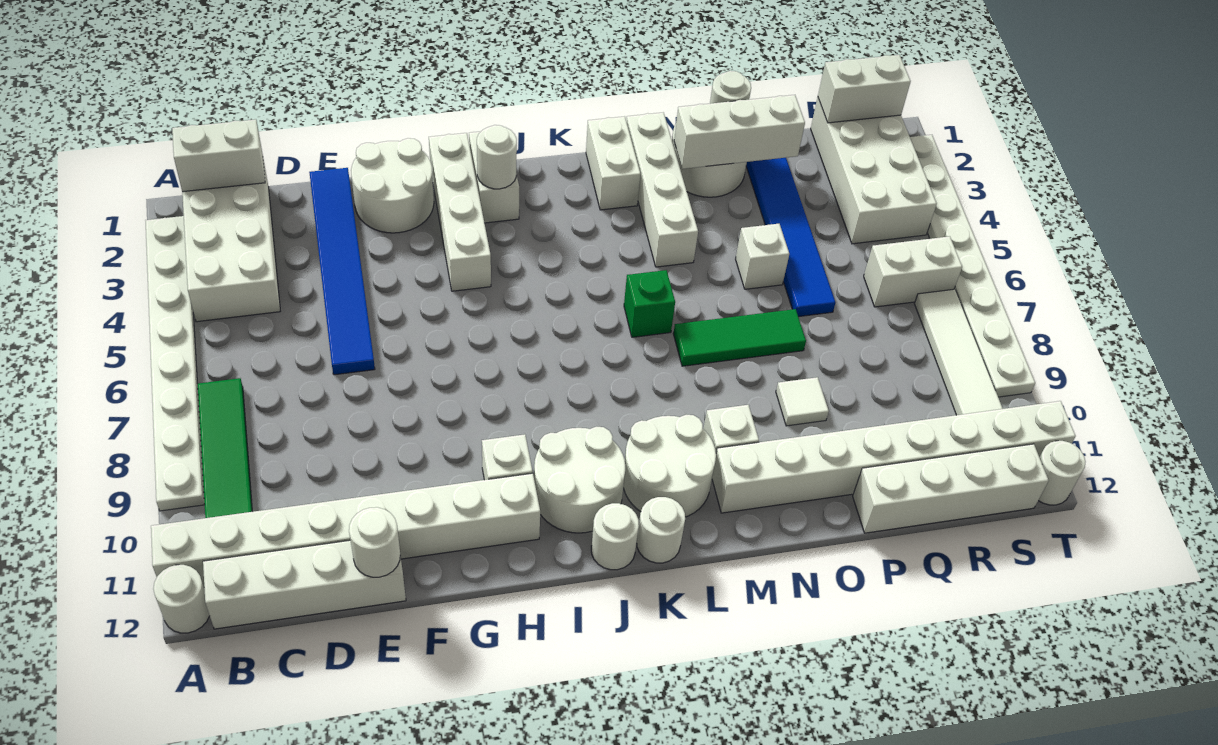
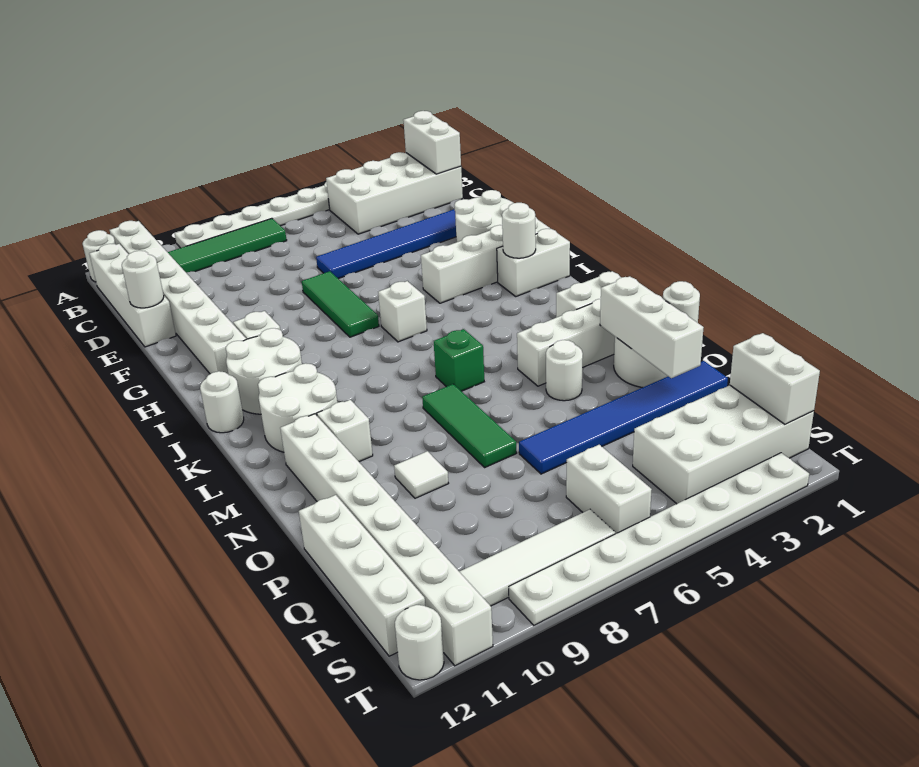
none -> green 1x3 tile [302,271,379,337]
white 1x1 round brick [637,497,685,563] -> white 1x1 round brick moved to [546,340,583,401]
white 1x1 brick [736,224,789,289] -> white 1x1 brick moved to [378,281,427,342]

